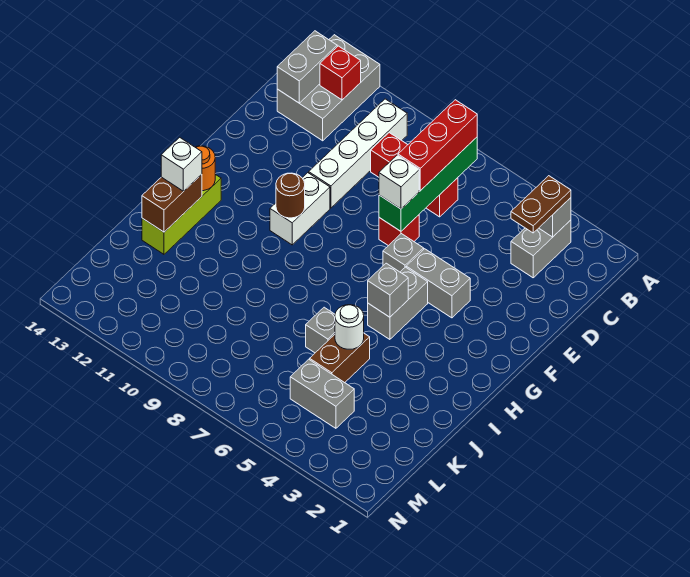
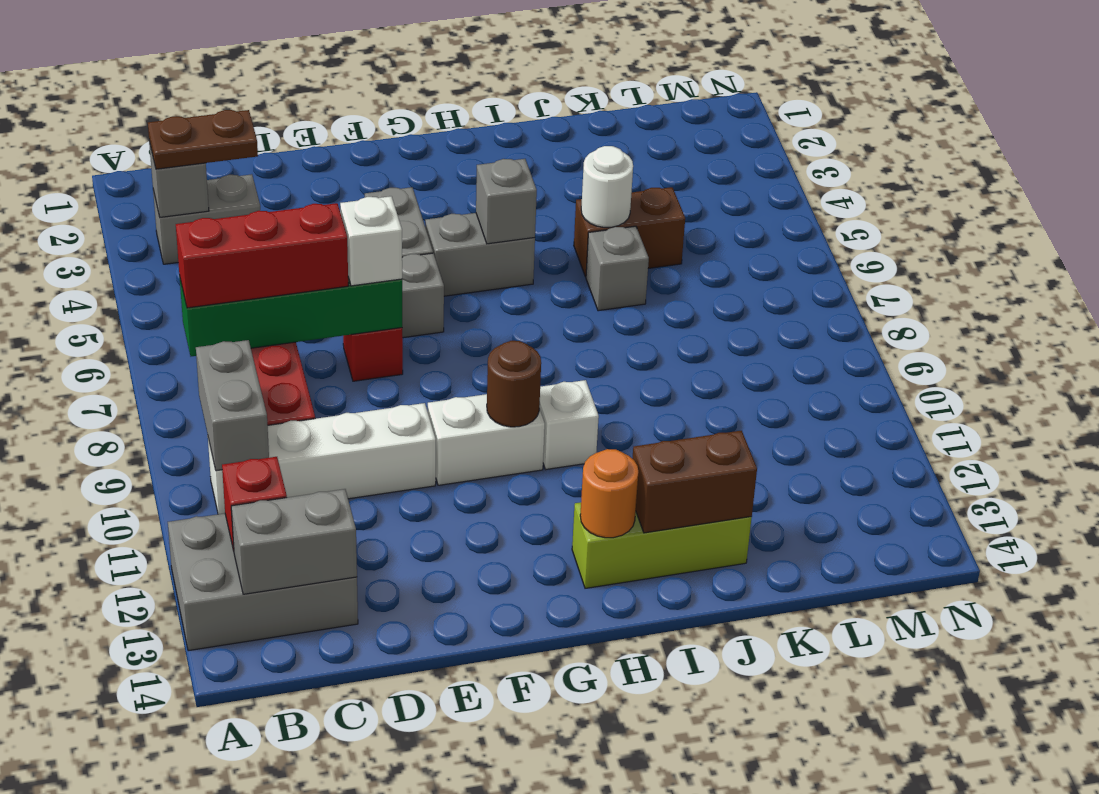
white 1x1 brick [161,137,202,191] -> white 1x1 brick moved to [539,380,599,469]
grey 1x2 brick [290,359,354,428] -> grey 1x2 brick moved to [196,340,269,471]

